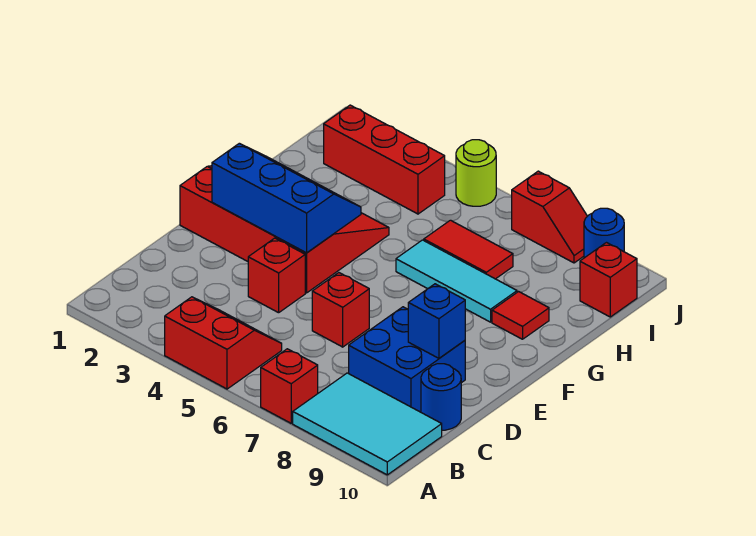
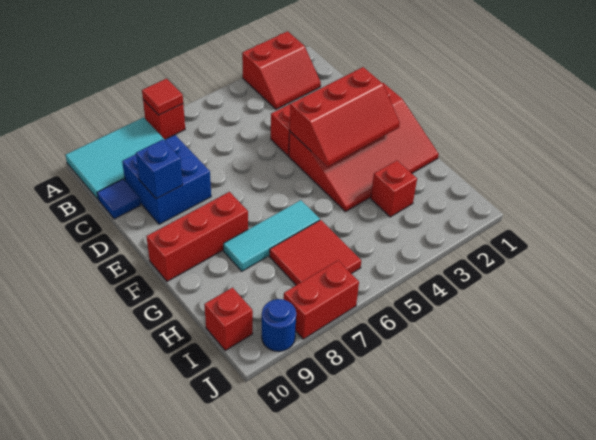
red 2x2 slope [165,297,282,389] -> red 2x2 slope moved to [242,31,321,109]
blue 1x1 round brick [421,364,461,430] -> blue 1x1 tile [97,179,140,219]
red 1x1 brick [312,273,369,347] -> red 1x1 brick moved to [371,161,417,217]
blue 2x3 slope [212,143,361,253] -> red 2x3 slope [290,67,400,167]
red 1x1 tile [492,292,549,339] -> red 1x1 tile moved to [142,79,183,115]
red 1x2 tile [424,220,513,279] -> red 2x2 tile [270,220,361,285]
red 1x3 brick [324,105,445,214] -> red 1x3 brick moved to [146,192,248,281]
lime 1x1 round brick [456,140,496,206] -> none
red 1x2 slope [512,171,587,263] -> red 1x2 brick [284,261,359,339]

